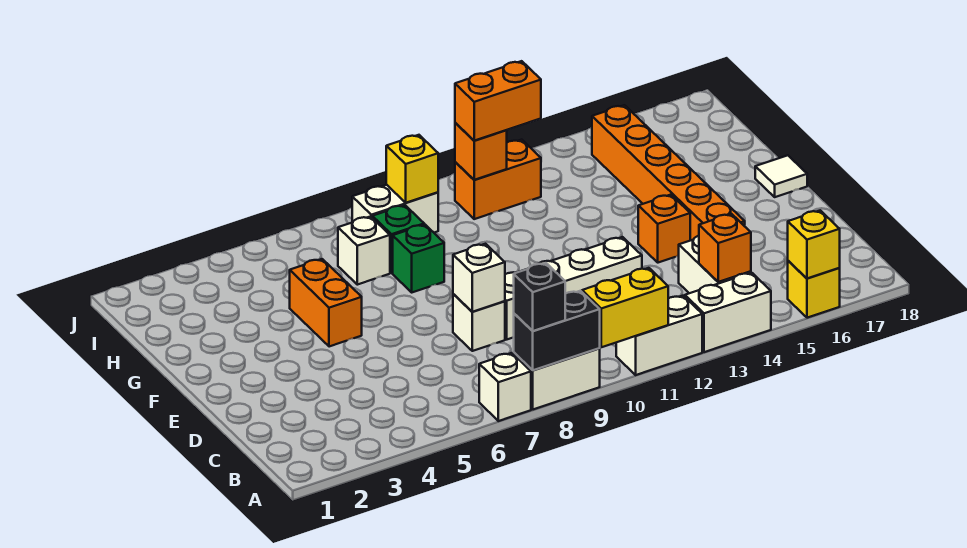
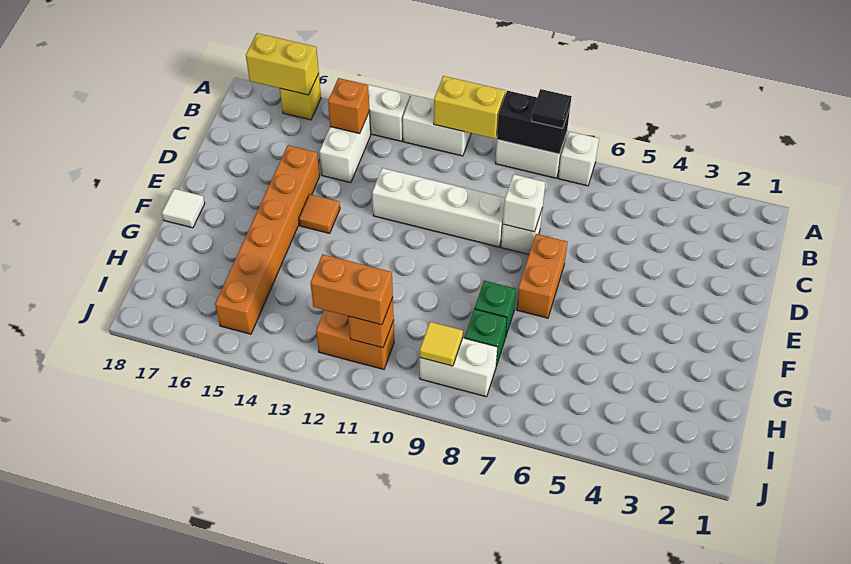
black 1x1 brick [514,263,565,331] -> black 1x1 tile [531,89,572,128]
yellow 1x1 brick [788,210,840,279] -> yellow 1x2 brick [246,33,319,95]
orange 1x1 brick [638,195,690,263] -> orange 1x1 tile [299,194,340,233]
orange 1x2 brick [290,259,362,347] -> orange 1x2 brick moved to [516,234,568,318]
white 1x1 brick [338,216,390,285] -> none
yellow 1x1 brick [386,135,438,203] -> yellow 1x1 tile [420,322,463,366]

